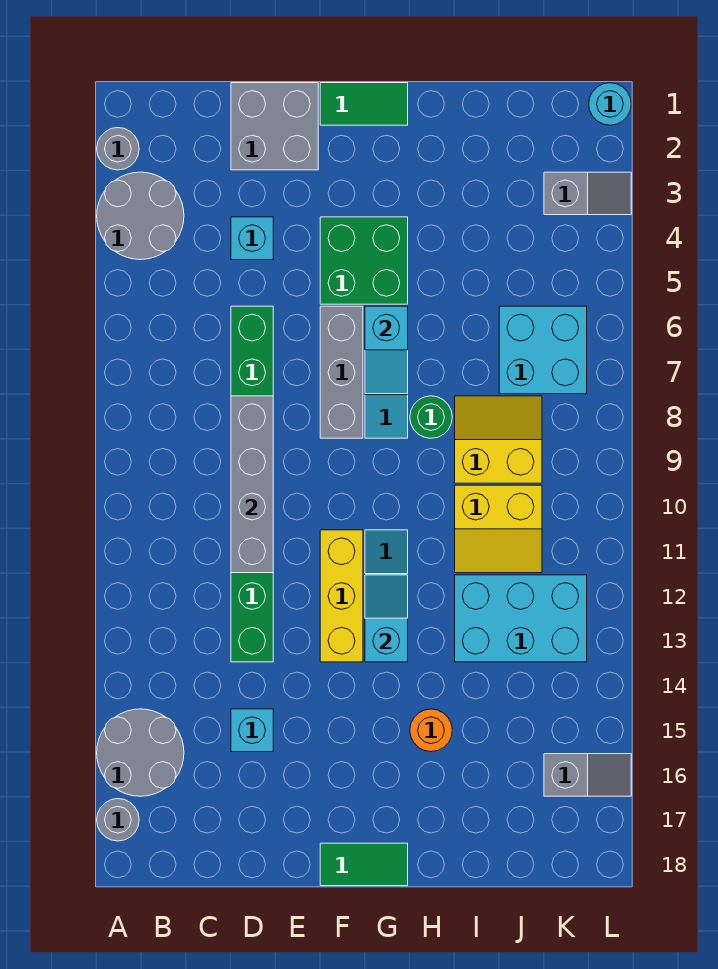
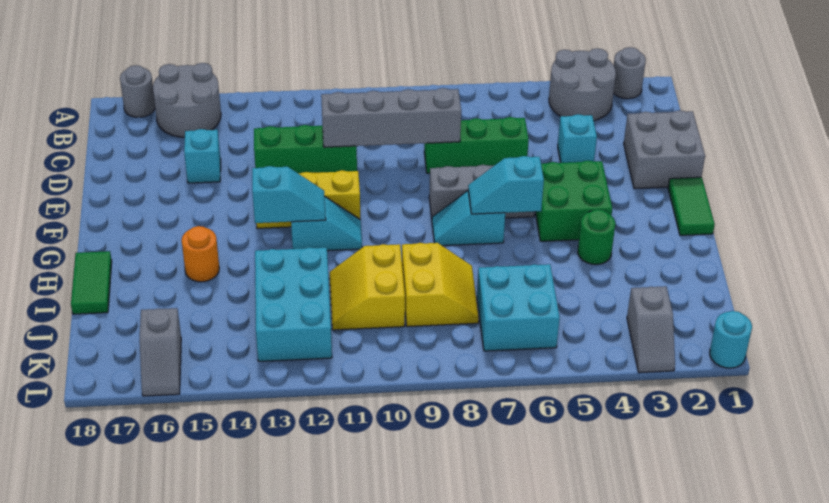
green 1x2 tile [320,843,408,886] -> green 1x2 tile moved to [71,251,112,314]
green 1x1 round brick [410,396,452,438] -> green 1x1 round brick moved to [578,209,615,265]

